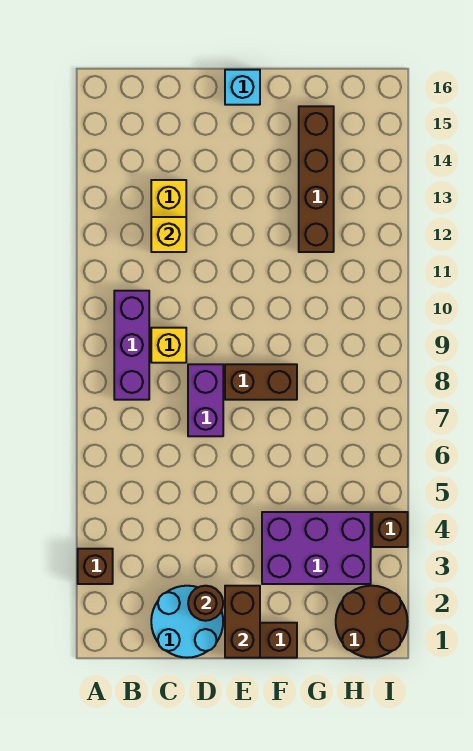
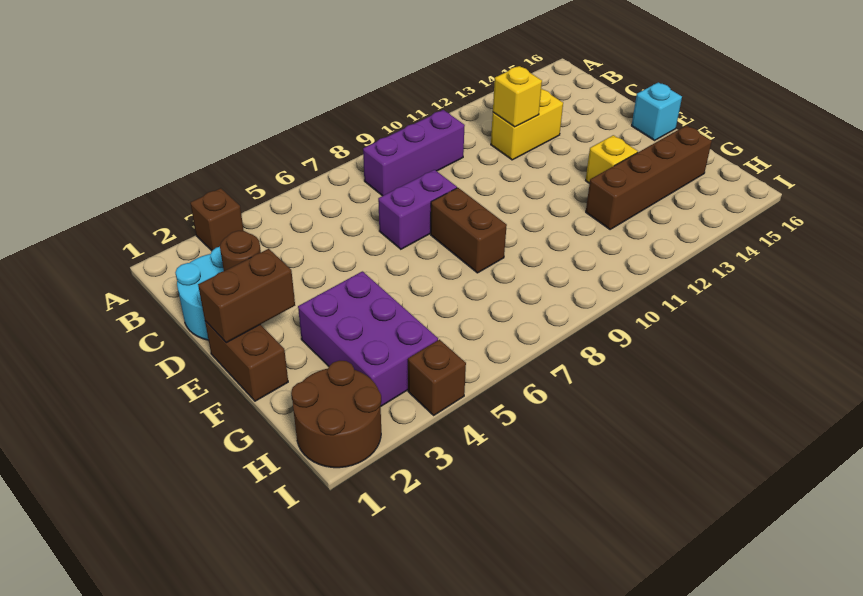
yellow 1x1 brick [151,328,186,363] -> yellow 1x1 brick moved to [586,135,638,184]

